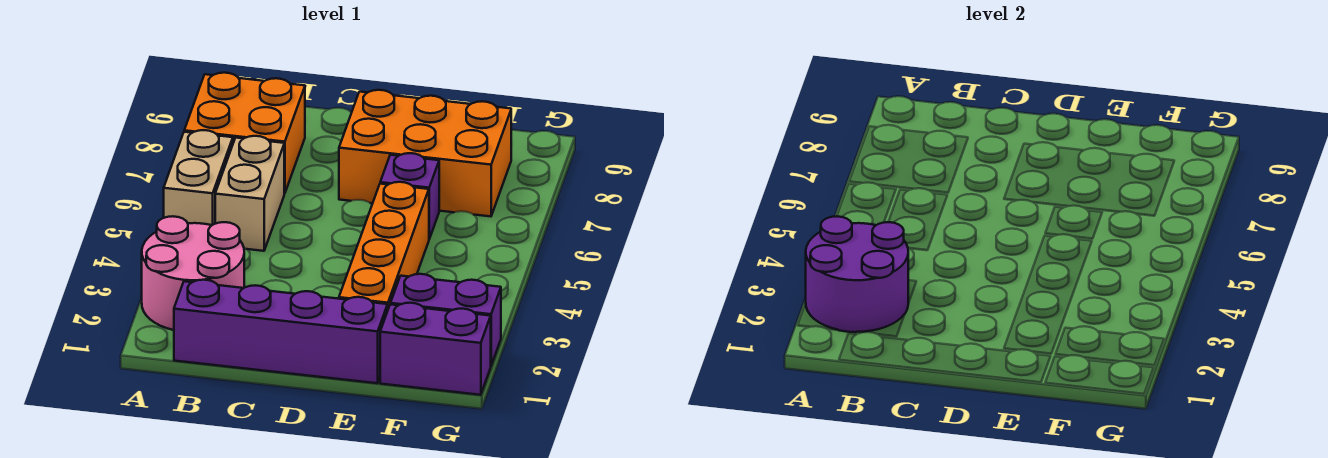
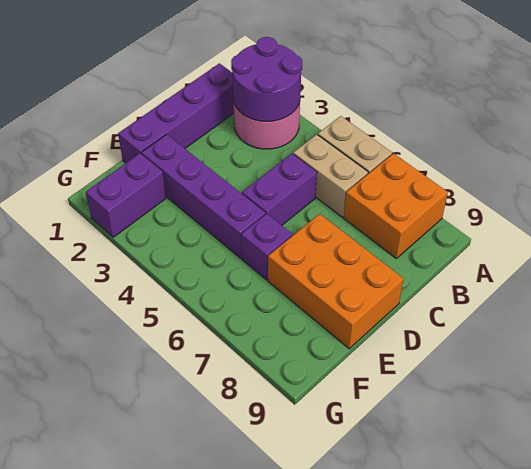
orange 2x3 brick [339,90,511,216] -> orange 2x3 brick turned to [268,214,404,349]
orange 1x4 brick [339,182,429,309] -> purple 1x4 brick [141,134,265,258]
purple 1x2 brick [380,303,491,395] -> purple 1x2 brick moved to [242,154,317,225]

